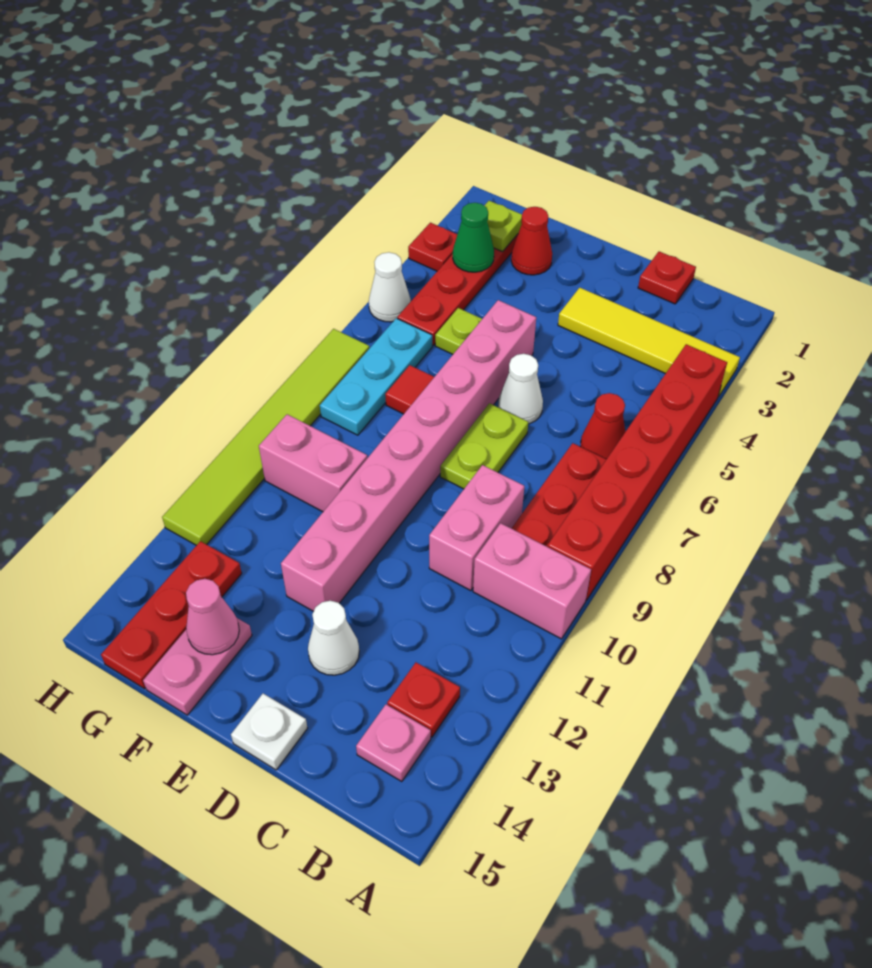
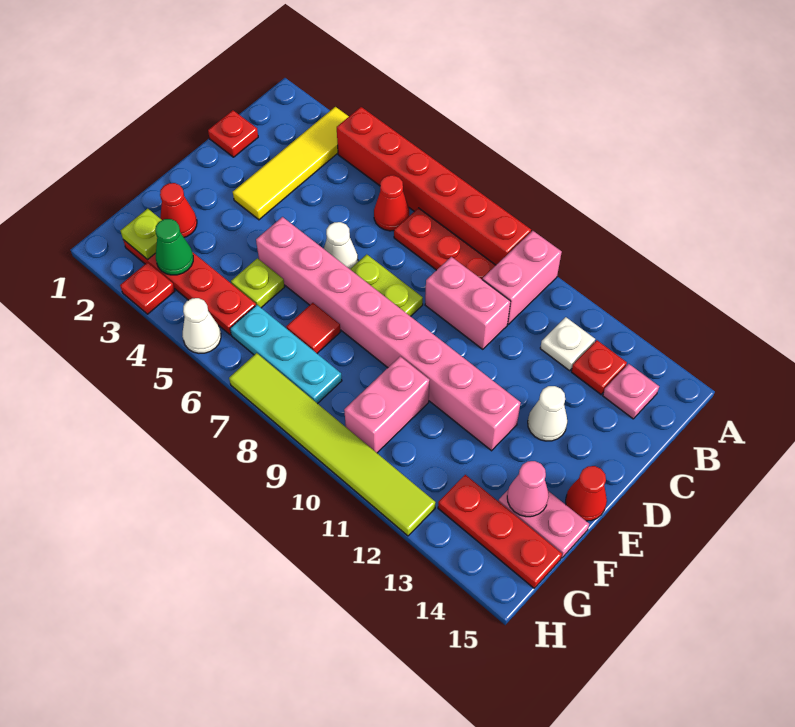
white 1x1 plate [231,694,307,770] -> white 1x1 plate moved to [540,317,595,371]
none -> red 1x1 cone [566,466,607,521]

